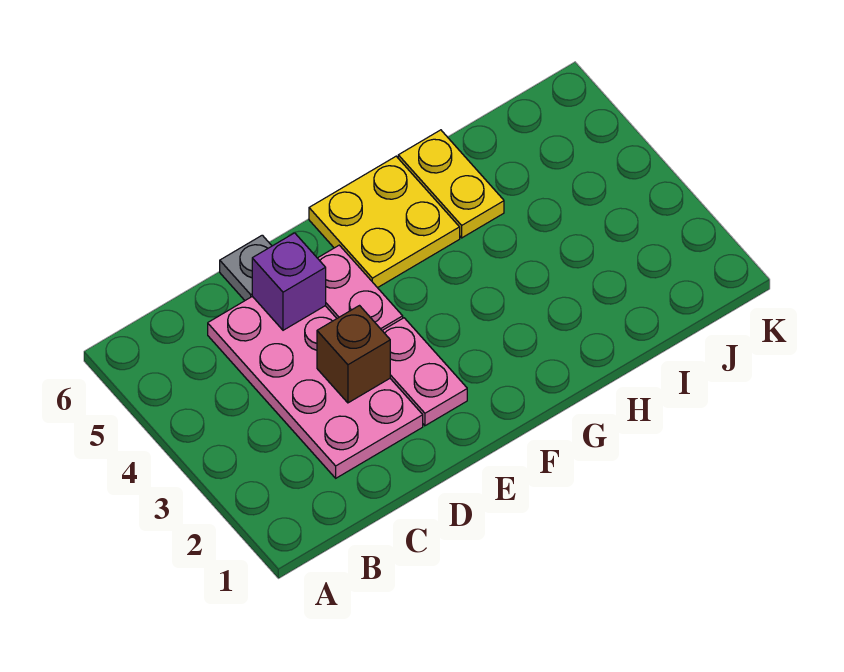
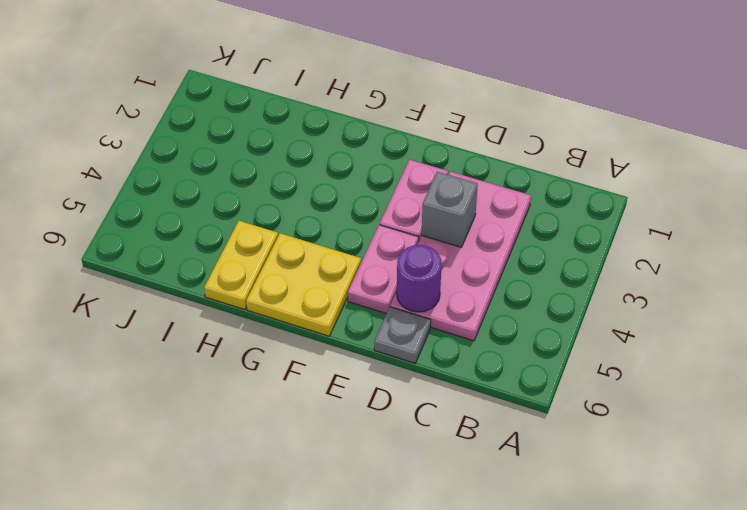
brown 1x1 brick [317,306,390,403] -> grey 1x1 brick [422,172,478,247]
purple 1x1 brick [252,233,326,330] -> purple 1x1 round brick [397,245,442,312]

